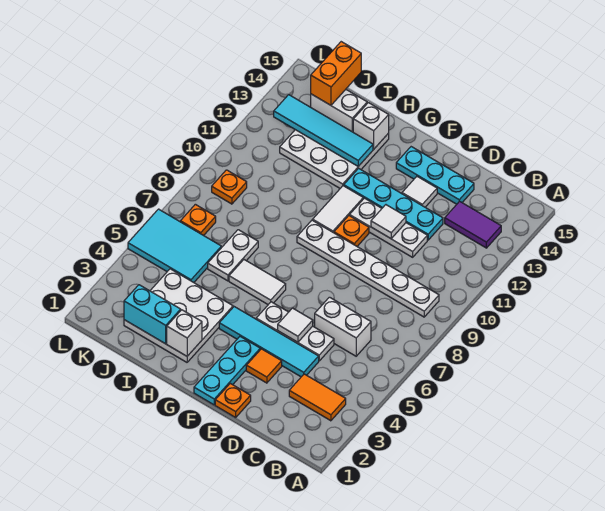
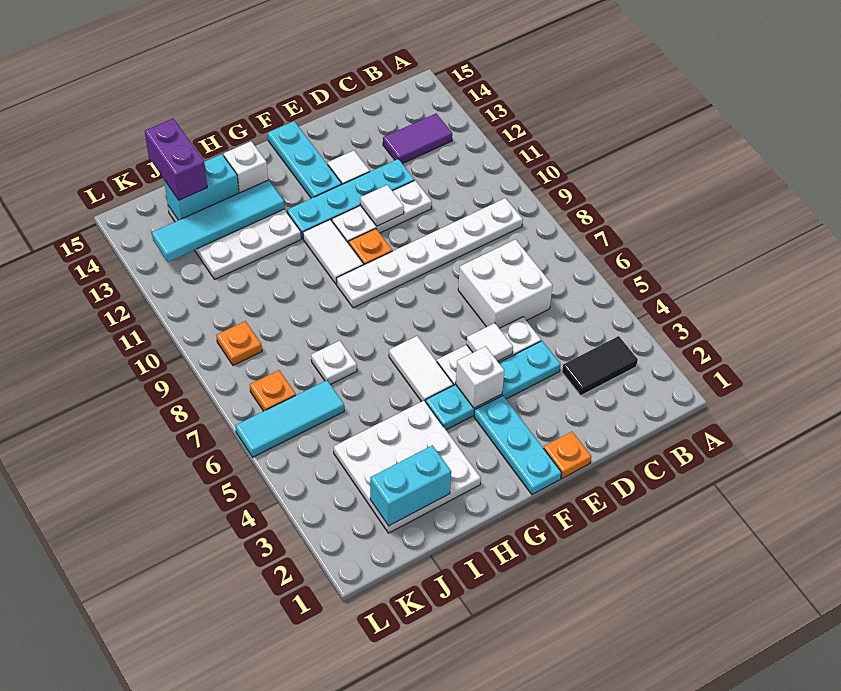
orange 1x2 tile [289,374,346,421] -> black 1x2 tile [562,336,638,395]
white 1x2 brick [315,297,371,356] -> white 2x2 brick [458,239,553,328]
cyan 1x4 tile [219,307,319,377] -> cyan 1x4 plate [426,341,561,430]
cyan 1x3 plate [396,147,474,204] -> cyan 1x3 plate turned to [268,121,342,198]
orange 1x1 tile [246,349,282,383] -> none
white 1x2 tile [229,260,286,304] -> white 1x2 tile turned to [389,336,453,402]
white 1x1 brick [167,310,202,356] -> white 1x1 brick moved to [456,346,504,408]
white 1x2 plate [208,230,258,281] -> white 1x1 plate [311,341,357,384]
white 1x2 brick [311,90,367,132] -> cyan 1x2 brick [164,154,239,220]
cyan 2x3 tile [128,209,221,282] -> cyan 1x3 tile [235,380,344,457]
orange 1x2 brick [311,42,361,105] -> purple 1x2 brick [145,119,207,200]

